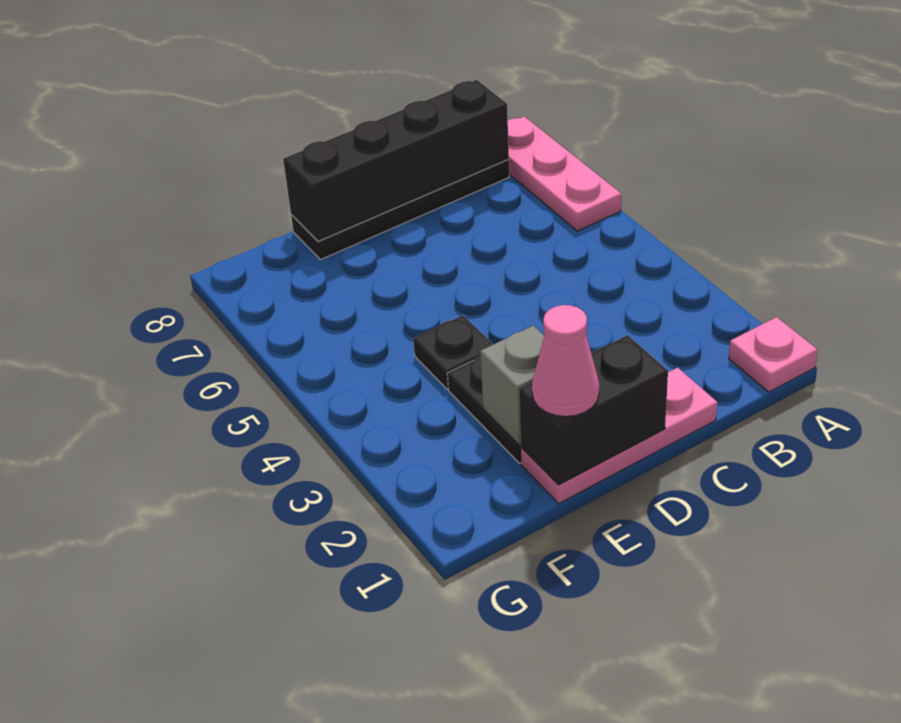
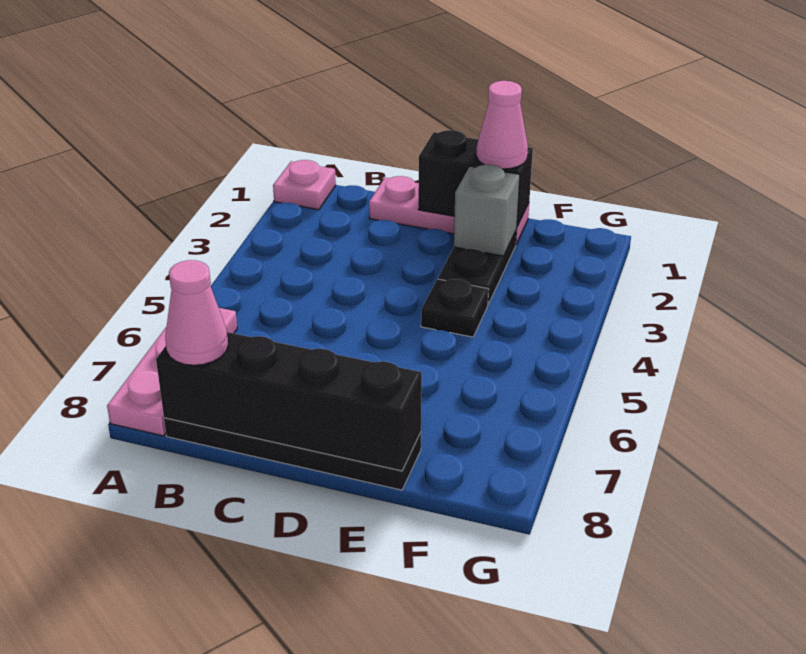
none -> pink 1x1 cone [165,260,228,365]

